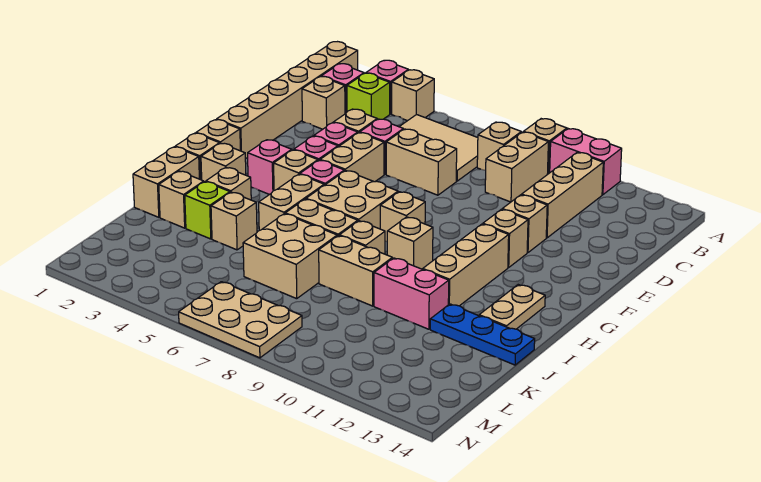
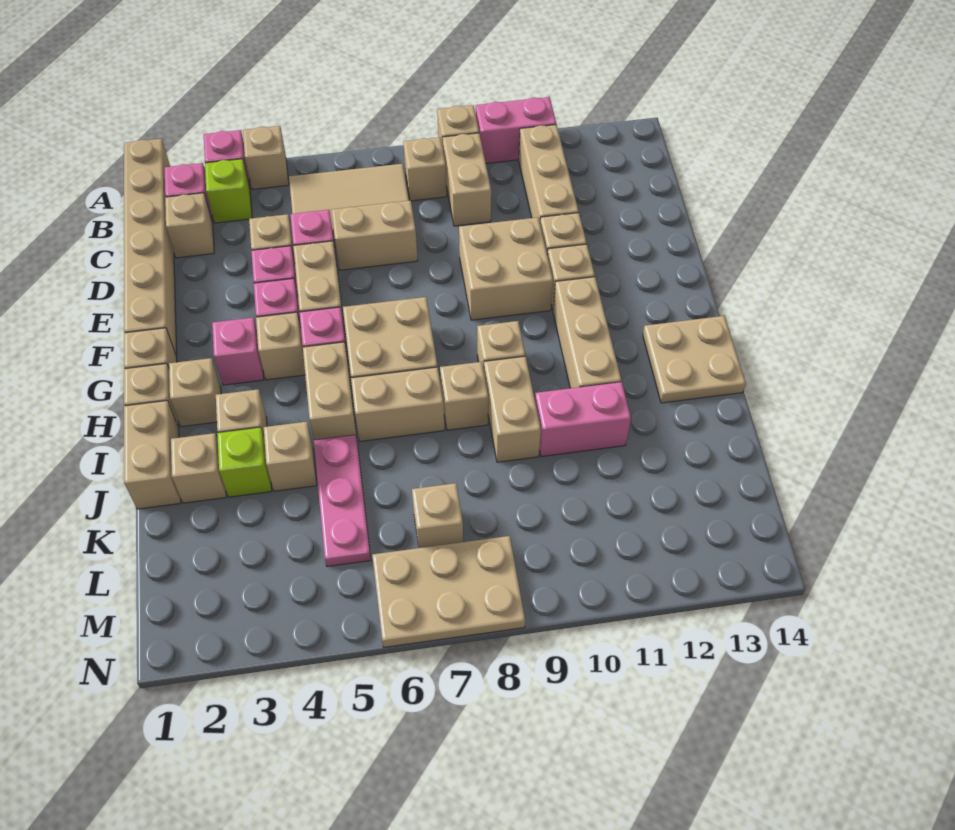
tan 1x1 brick [380,192,425,241] -> tan 1x1 brick moved to [412,483,463,548]
tan 1x2 plate [479,285,545,329] -> tan 2x2 plate [643,316,746,403]
none -> pink 1x3 plate [314,435,371,567]
tan 2x2 brick [243,214,337,299] -> tan 2x2 brick moved to [459,217,553,320]
tan 1x2 brick [319,236,392,306] -> tan 1x2 brick turned to [484,356,541,462]
blue 1x3 plate [430,304,535,365] -> none

